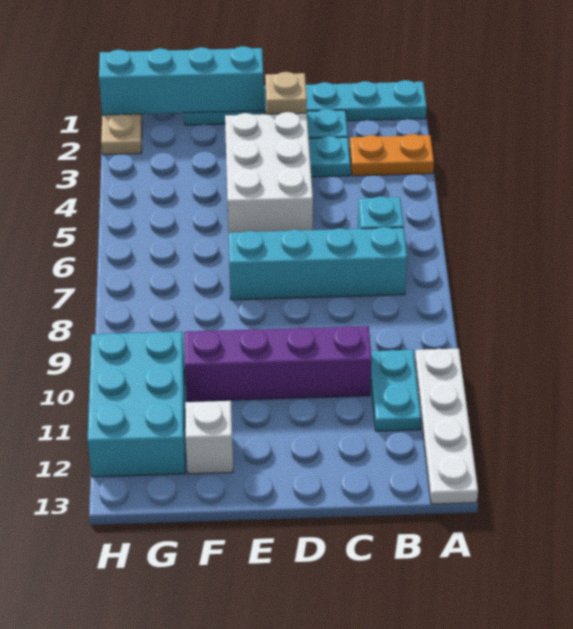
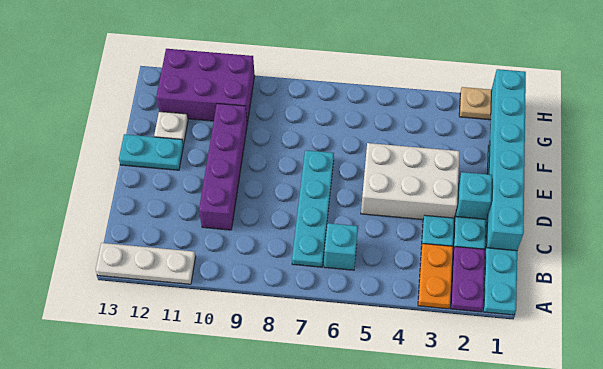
none -> purple 1x2 plate [451,247,485,312]
white 1x4 plate [415,349,478,504] -> white 1x3 plate [96,243,196,284]
cyan 1x4 brick [229,227,407,300] -> cyan 1x4 plate [292,150,334,267]
cyan 1x2 plate [371,350,421,431] -> cyan 1x2 plate moved to [119,134,184,170]
tan 1x1 brick [265,72,307,114] -> cyan 1x1 brick [456,172,492,219]
cyan 1x4 brick [99,46,264,115] -> cyan 1x6 brick [487,69,526,251]
white 1x1 brick [185,401,233,474] -> white 1x1 plate [154,112,188,144]
cyan 2x3 brick [88,332,185,477] -> purple 2x3 brick [156,49,255,123]

